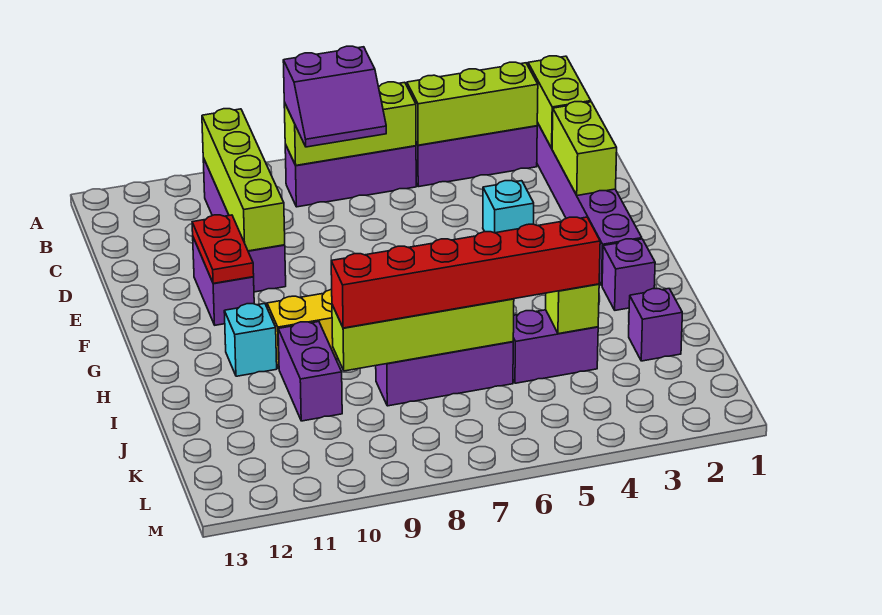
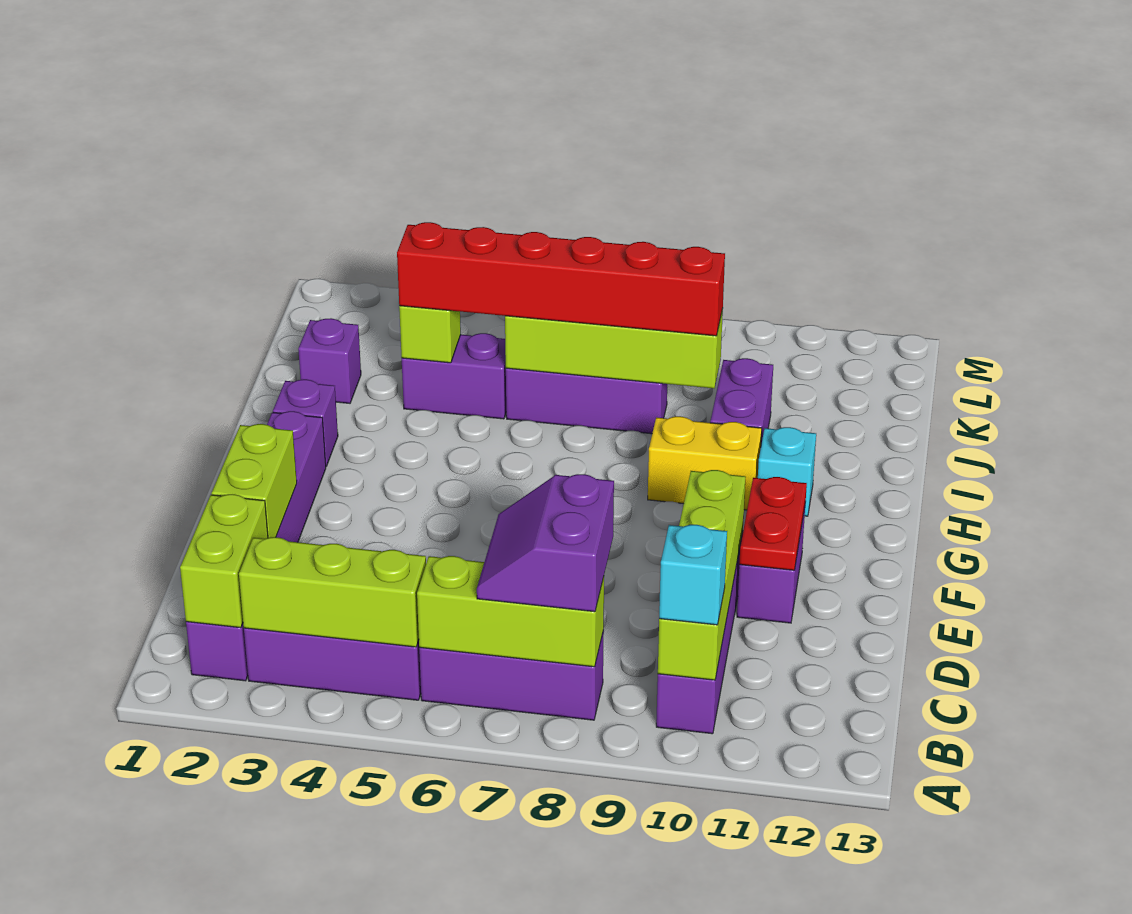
purple 2x2 slope [283,46,386,147] -> purple 2x2 slope turned to [477,474,614,612]
cyan 1x1 brick [483,181,534,233] -> cyan 1x1 brick moved to [659,525,727,625]

